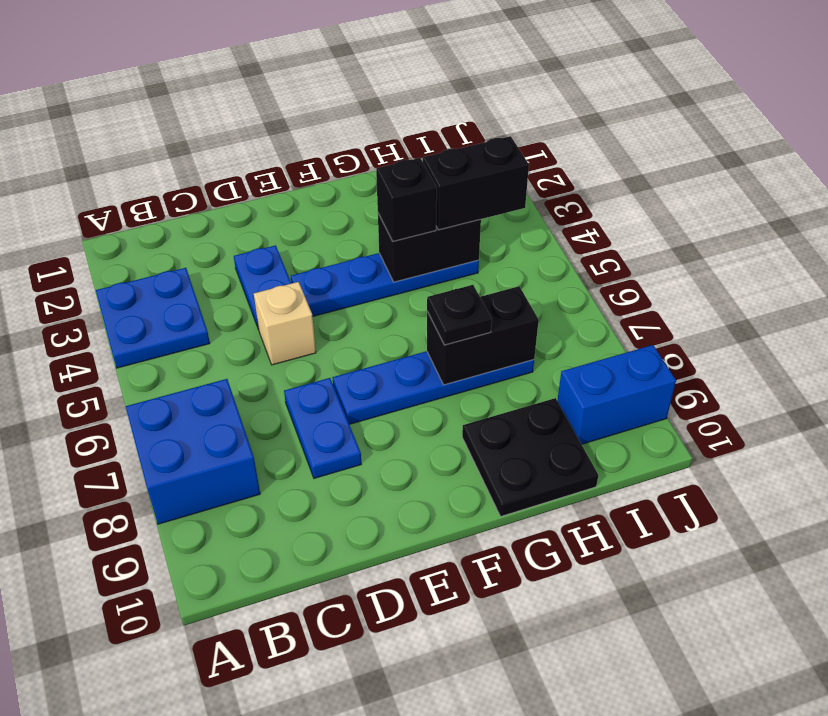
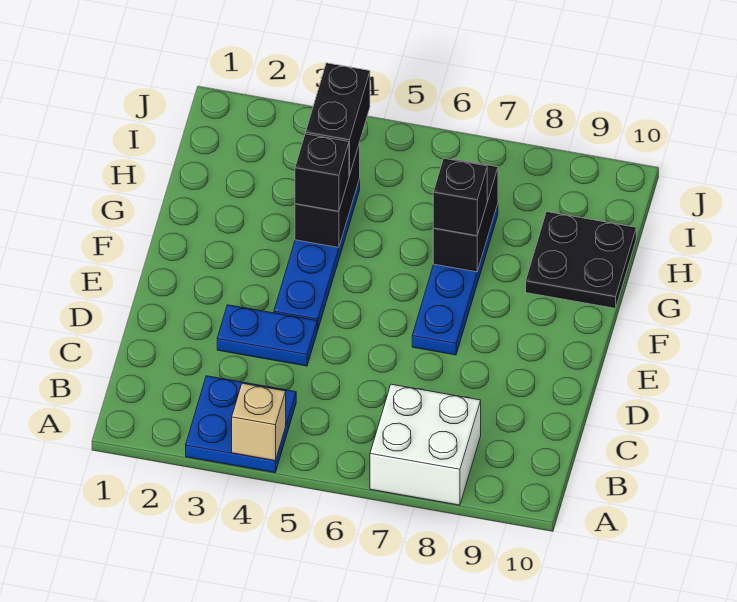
blue 2x2 brick [126,379,260,524] -> white 2x2 brick [370,384,481,505]
tan 1x1 brick [254,282,316,365] -> tan 1x1 brick moved to [232,383,286,461]
blue 1x2 plate [284,378,361,478] -> none
black 1x1 plate [427,285,492,345] -> black 1x1 brick [433,158,487,236]
blue 1x2 brick [557,345,676,444] -> none

